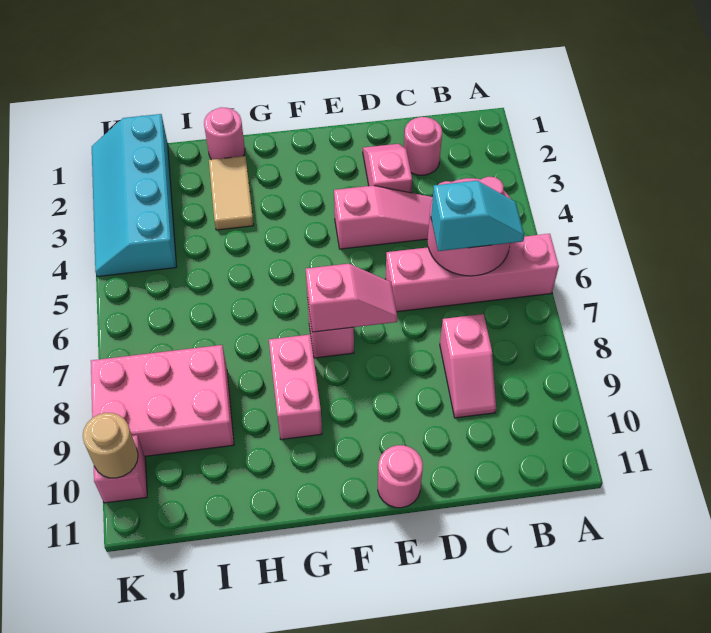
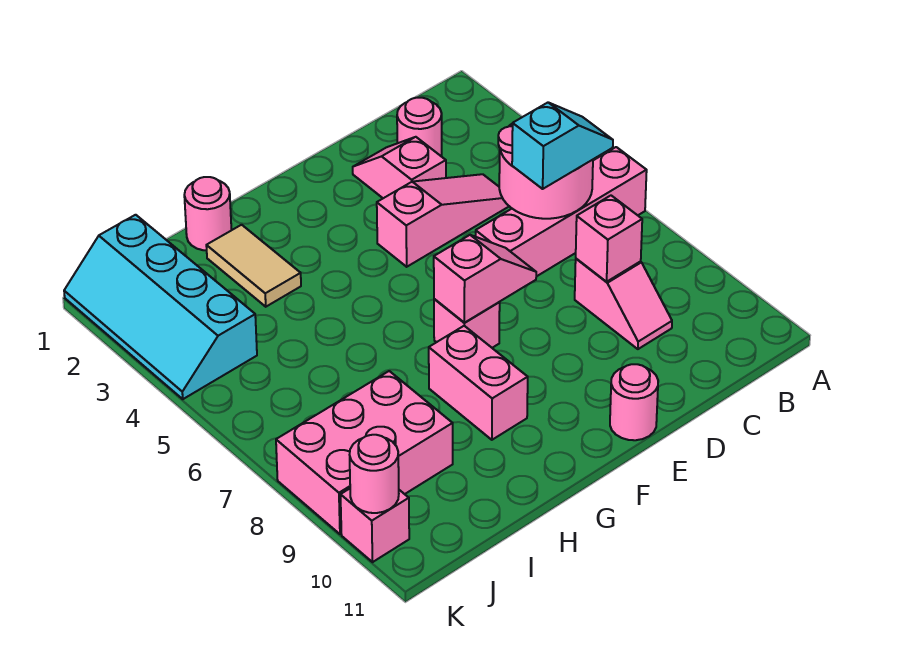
none -> pink 1x1 brick [576,196,642,282]
tan 1x1 round brick [83,413,138,478] -> pink 1x1 round brick [350,435,399,513]

